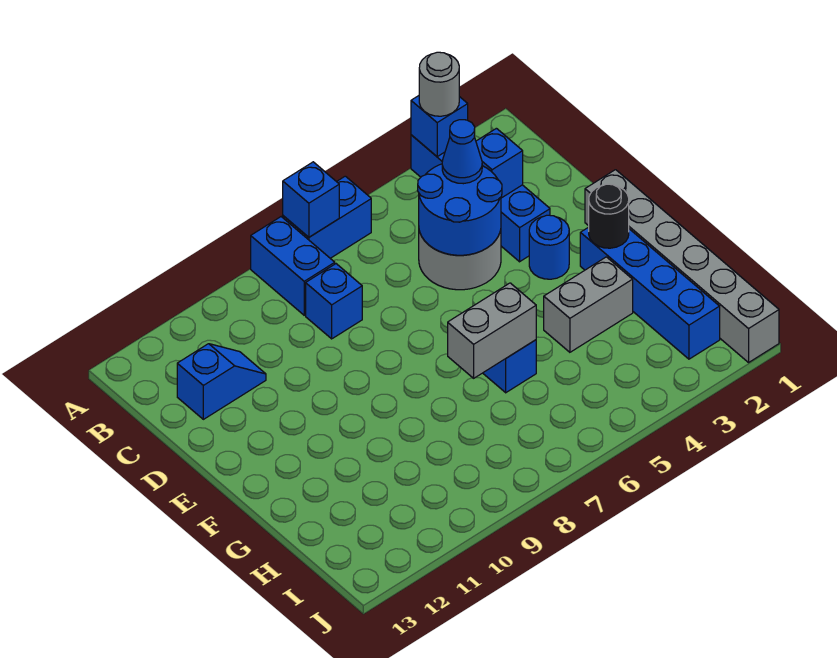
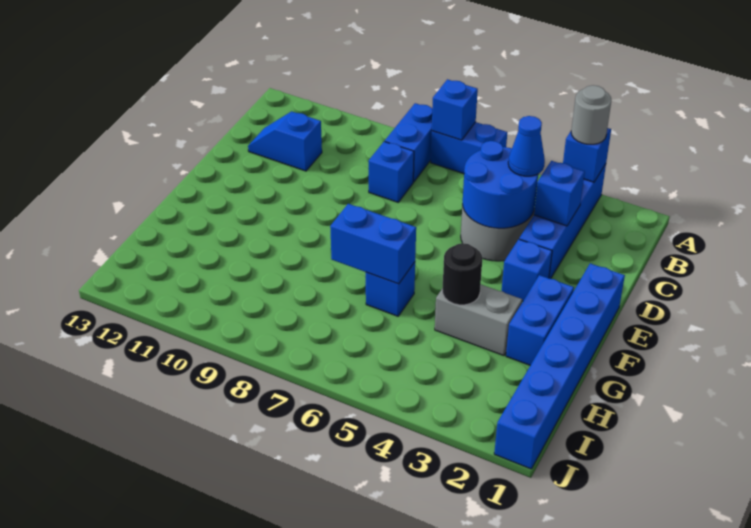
blue 1x2 slope [177,344,266,419] -> blue 1x2 slope turned to [248,111,322,171]
grey 1x6 brick [585,170,779,362] -> blue 1x6 brick [494,263,625,469]
blue 1x1 round brick [529,215,569,279] -> blue 1x1 brick [502,239,552,301]
blue 1x4 brick [580,227,720,359] -> blue 1x2 brick [506,275,574,365]
black 1x1 round brick [589,184,629,248] -> black 1x1 round brick moved to [442,243,482,305]
grey 1x2 brick [448,283,536,378] -> blue 1x2 brick [330,204,416,284]

